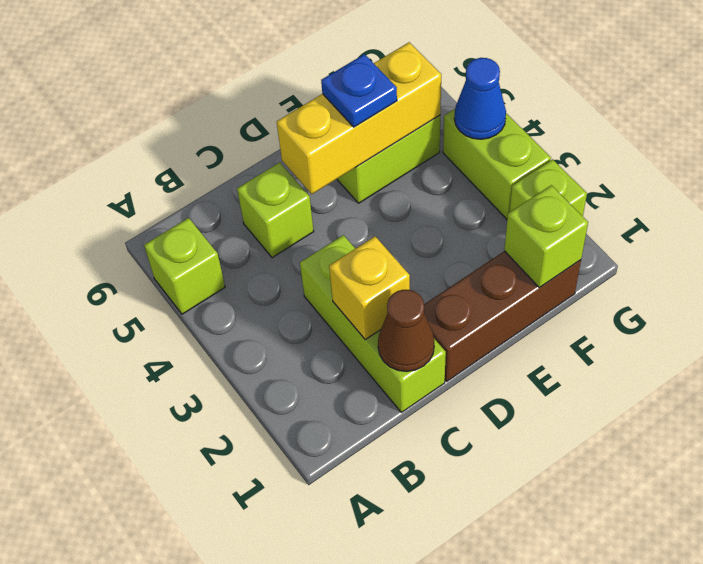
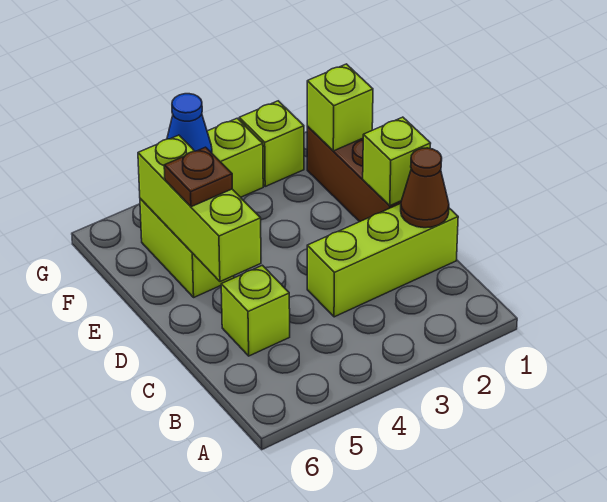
lime 1x1 brick [144,218,225,314] -> lime 1x1 brick moved to [363,117,431,206]
yellow 1x1 brick [329,236,410,339] -> none
yellow 1x3 brick [277,42,441,194] -> lime 1x3 brick [138,135,261,282]
blue 1x1 plate [321,54,397,127] -> brown 1x1 plate [164,147,232,207]

